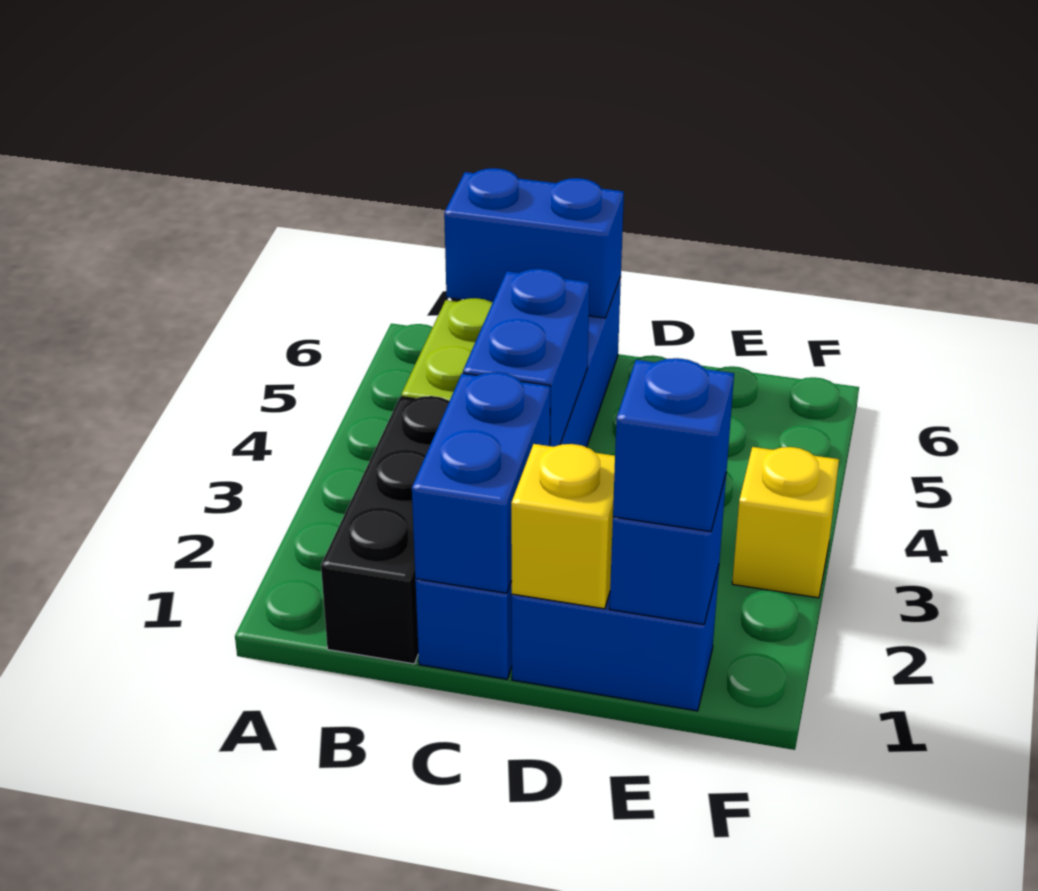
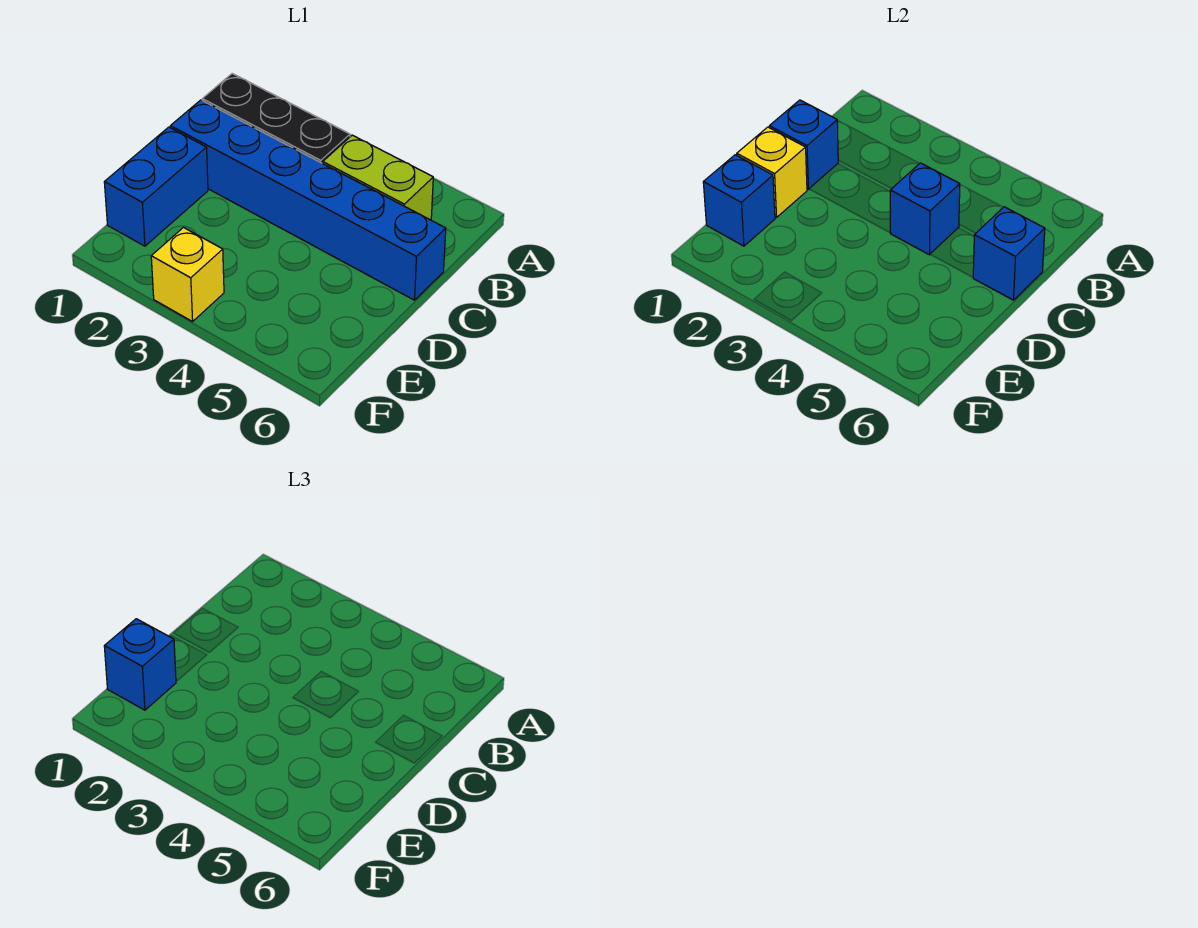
blue 1x2 brick [444,168,624,318] -> blue 1x1 brick [973,207,1045,300]
blue 1x2 brick [412,372,550,593] -> blue 1x1 brick [769,100,838,189]
blue 1x2 brick [463,269,590,447] -> blue 1x1 brick [890,163,960,255]

